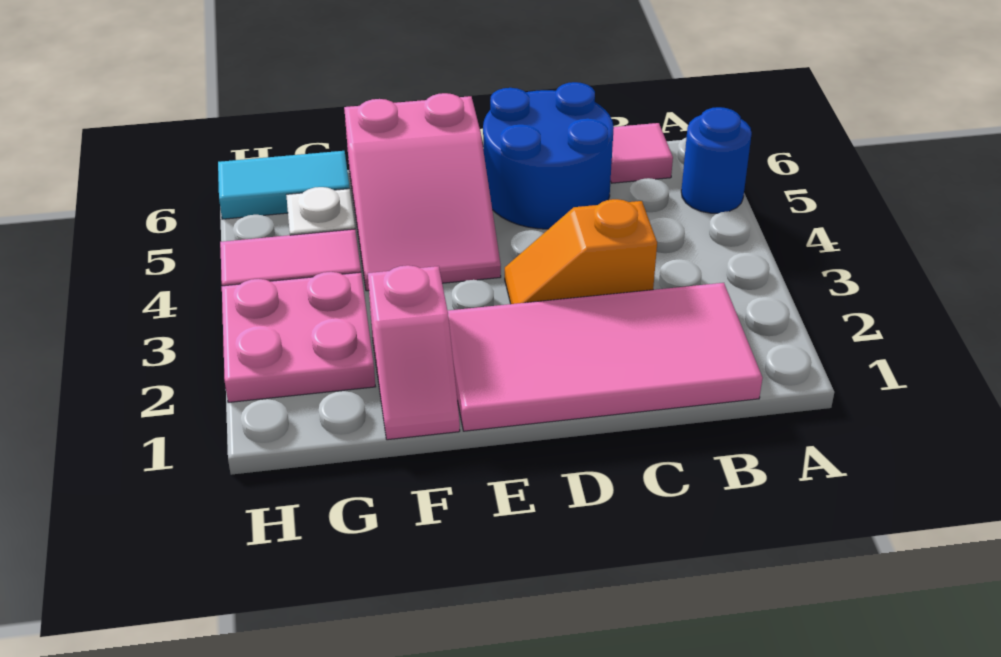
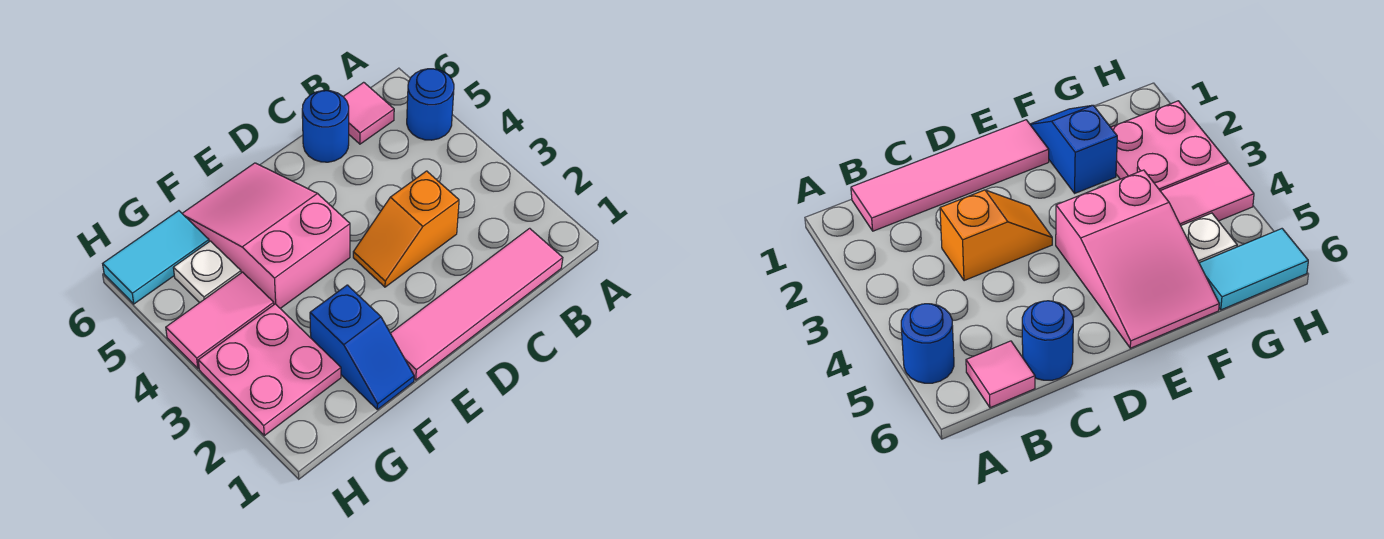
pink 2x4 tile [448,283,762,431] -> pink 1x4 tile [390,228,563,380]
blue 2x2 round brick [483,82,614,229] -> blue 1x1 round brick [302,90,349,162]
pink 2x3 slope [344,93,501,291] -> pink 2x3 slope turned to [182,163,350,308]
pink 1x2 slope [368,265,460,440] -> blue 1x2 slope [310,285,414,410]

